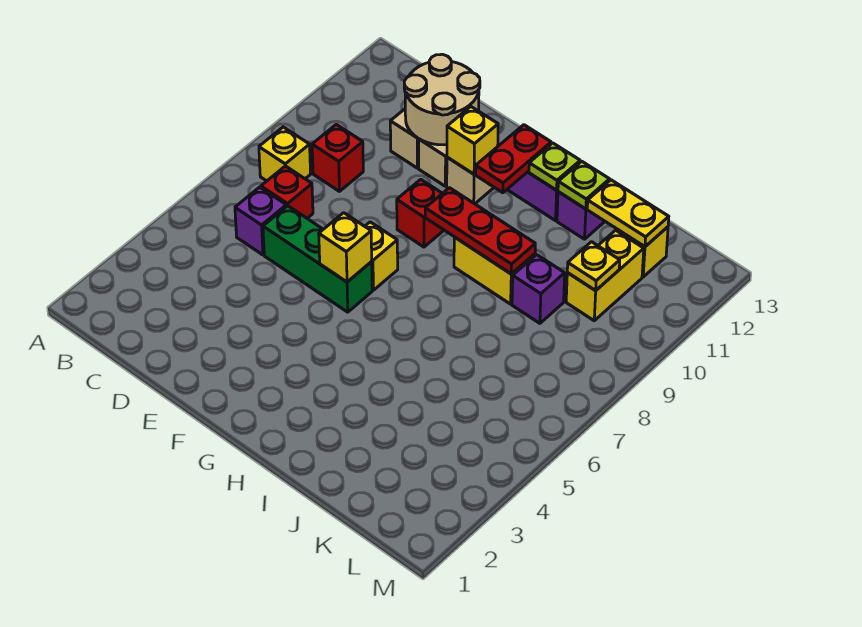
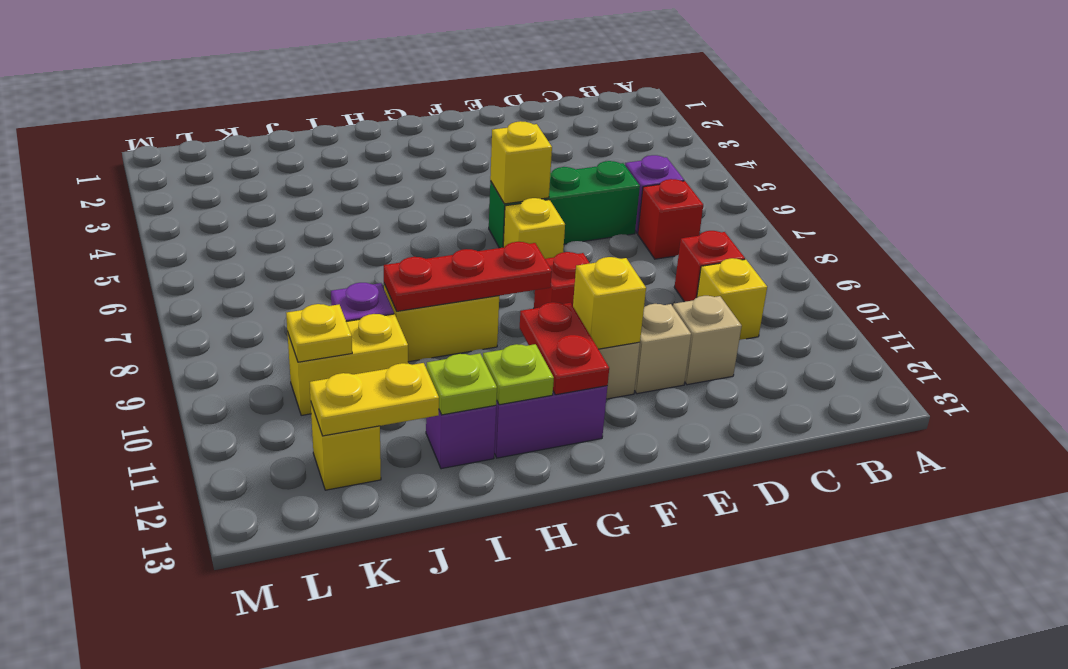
yellow 1x1 brick [259,127,311,181] -> yellow 1x1 brick moved to [697,258,767,340]
tan 2x2 round brick [404,54,480,145] -> none
yellow 1x2 brick [566,230,644,321] -> yellow 1x2 brick turned to [287,314,408,415]

